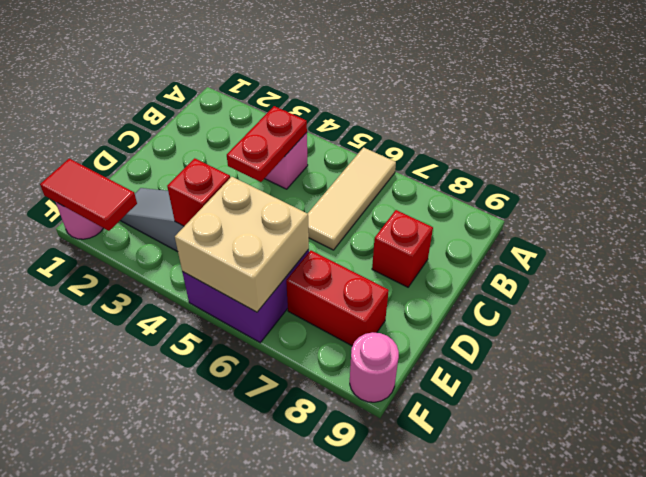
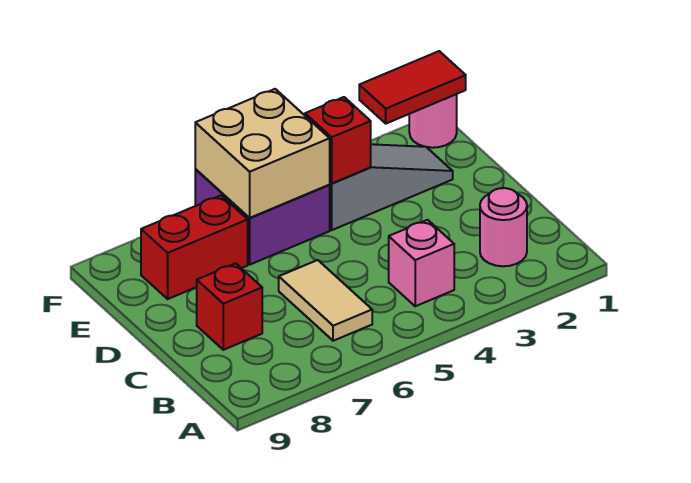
tan 1x3 tile [308,148,396,250] -> tan 1x2 tile [279,260,372,341]
red 1x2 plate [227,106,307,182] -> none
pink 1x1 round brick [350,332,399,402] -> pink 1x1 round brick moved to [480,188,527,266]

